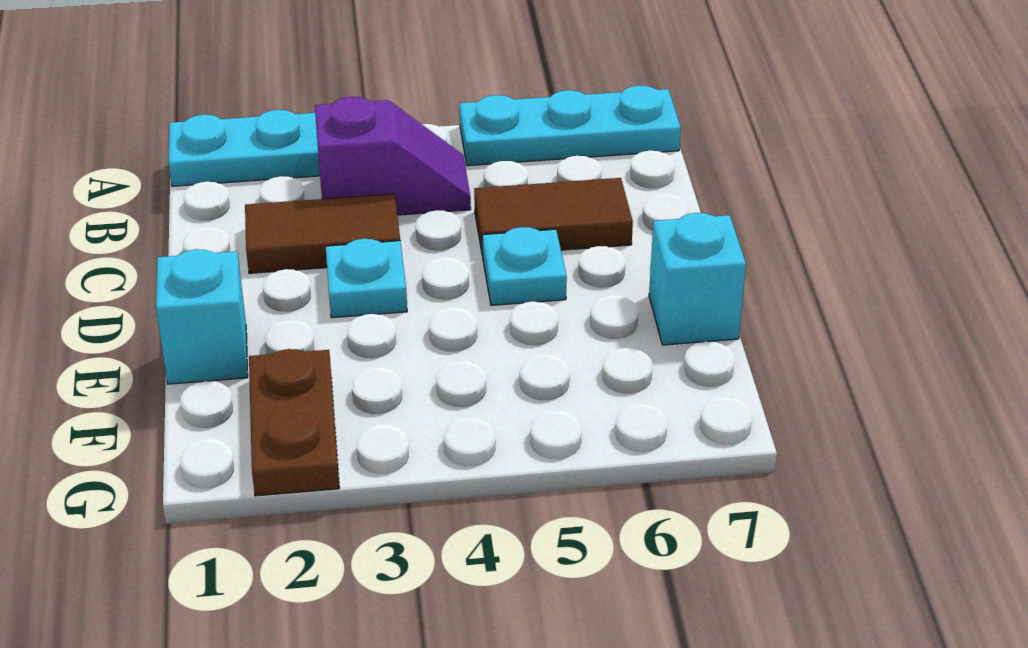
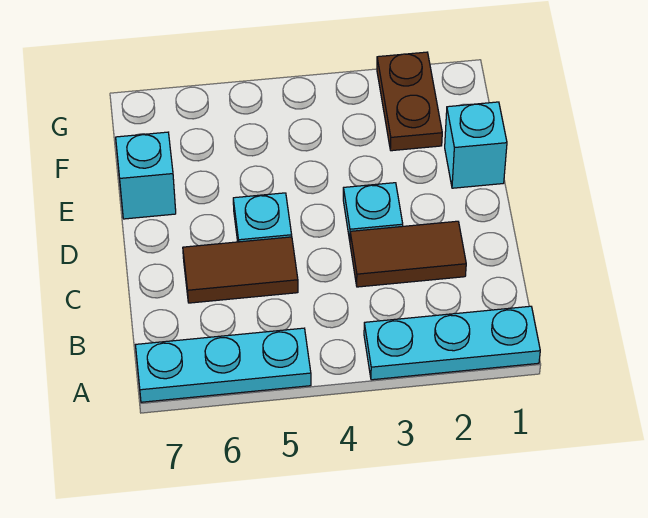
purple 1x2 slope [315,97,471,215] -> none

